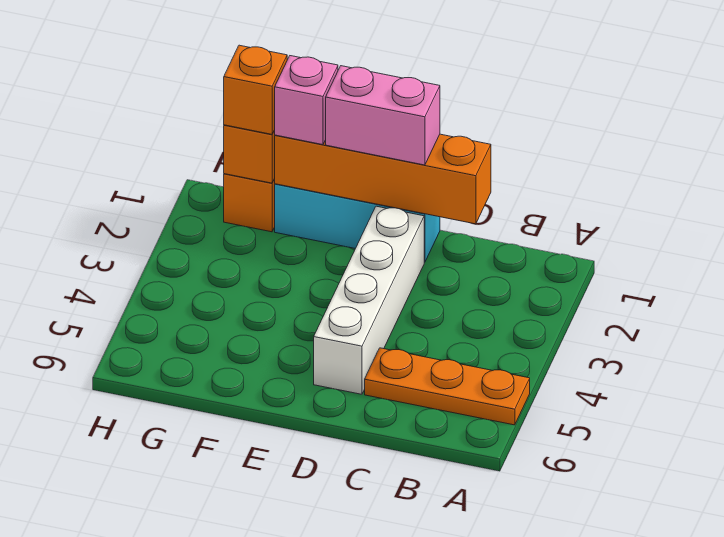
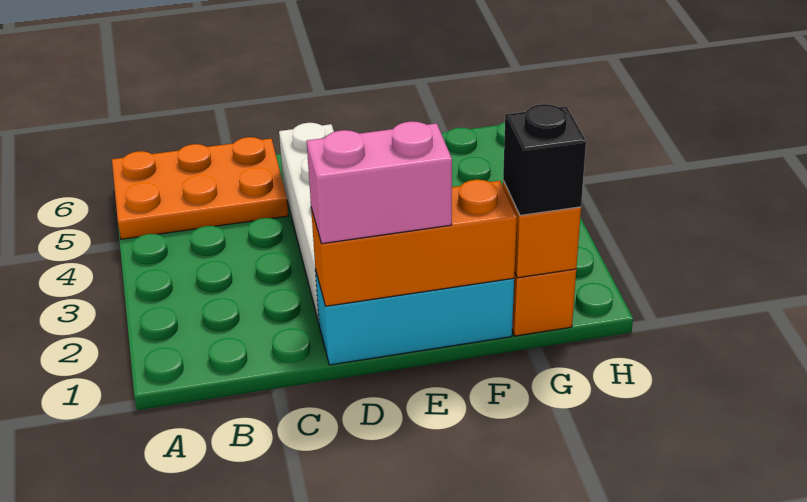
orange 1x3 plate [365,348,530,425] -> orange 2x3 plate [112,137,288,239]
orange 1x4 brick [275,134,491,224] -> orange 1x3 brick [311,180,517,306]
pink 1x1 brick [274,56,338,145] -> none
orange 1x1 brick [224,45,287,134] -> black 1x1 brick [503,104,586,215]

